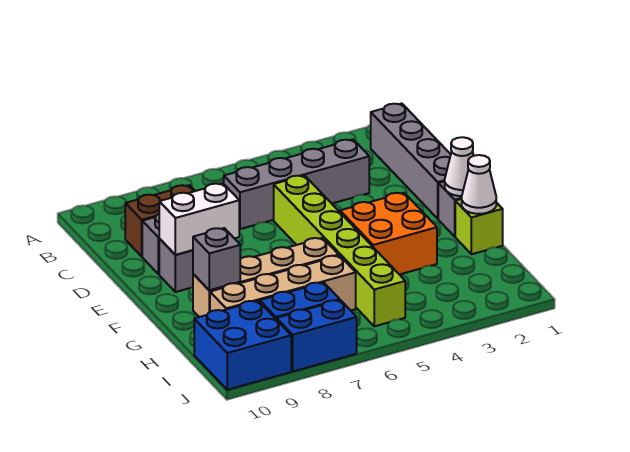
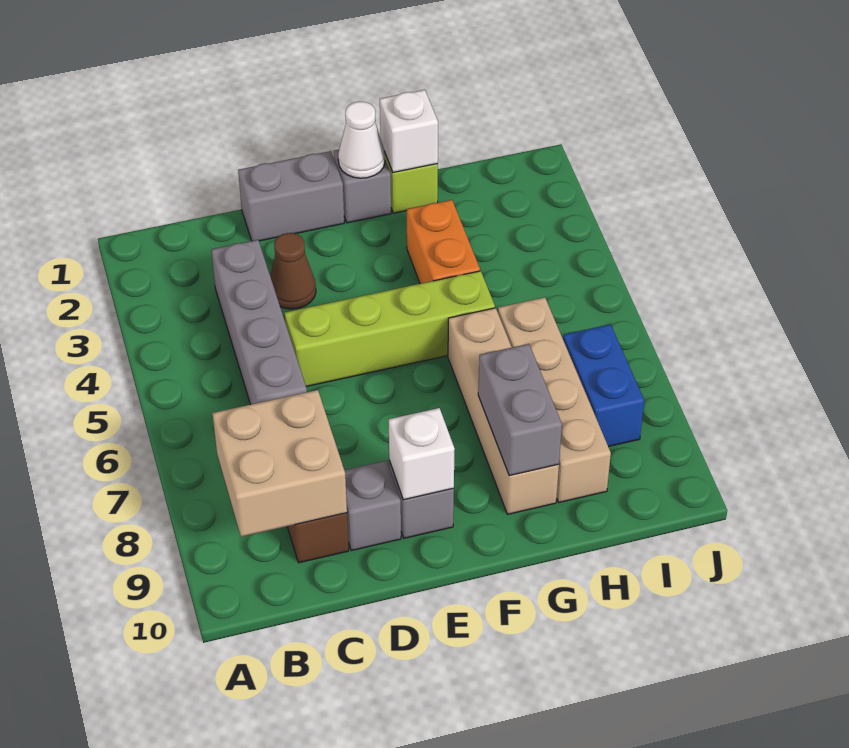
grey 1x4 brick [371,103,451,219] -> grey 1x2 brick [238,151,344,241]
none -> tan 2x2 brick [212,390,347,537]
none -> brown 1x1 cone [270,233,316,309]
lime 1x6 brick [274,176,405,326] -> lime 1x4 brick [285,271,495,387]
white 1x2 brick [159,184,239,255] -> white 1x1 brick [389,408,455,500]
orange 2x2 brick [340,193,437,275] -> orange 1x2 brick [407,200,480,284]
white 1x1 cone [462,155,496,214] -> white 1x1 brick [380,90,438,172]
grey 1x1 brick [193,228,240,290] -> grey 1x2 brick [478,344,562,476]
blue 2x2 brick [194,301,291,390] -> none
blue 1x2 brick [277,300,357,371] -> none

